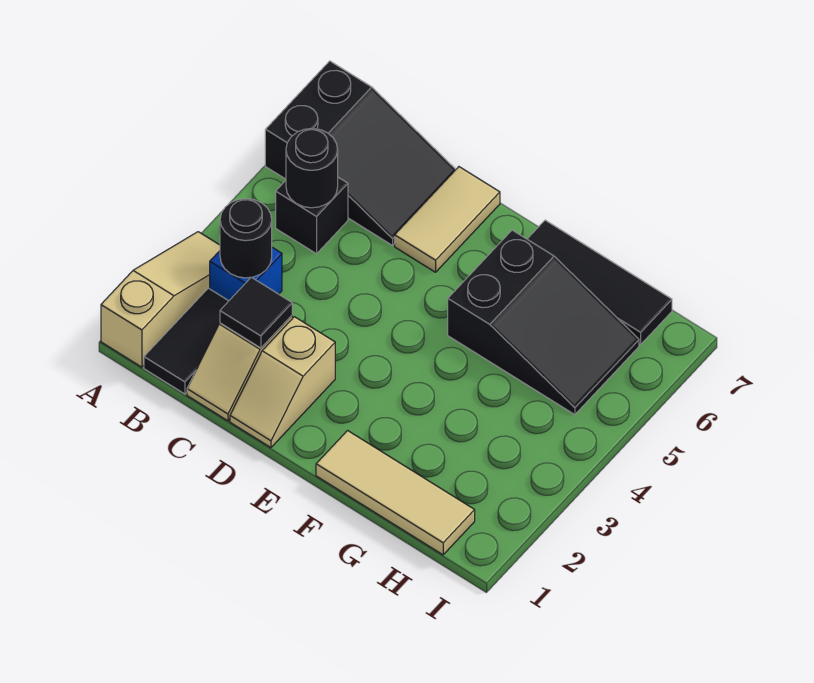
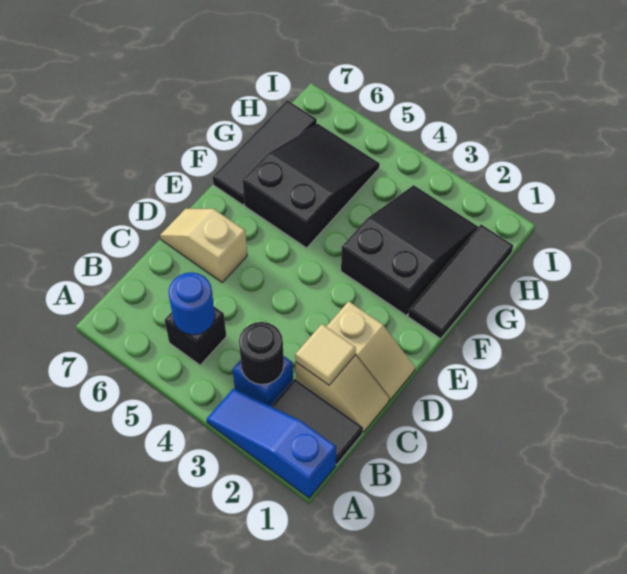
tan 1x3 slope [101,232,220,367] -> blue 1x3 slope [207,389,336,498]
black 2x3 slope [265,61,456,245] -> black 2x3 slope moved to [341,185,478,315]
black 1x1 round brick [286,128,338,208] -> blue 1x1 round brick [169,272,215,335]
black 1x1 tile [220,277,292,348] -> tan 1x1 tile [295,324,356,385]
tan 1x2 tile [395,167,500,272] -> tan 1x2 slope [160,209,247,282]
tan 1x3 tile [316,431,475,555] -> black 1x3 tile [408,225,513,339]

